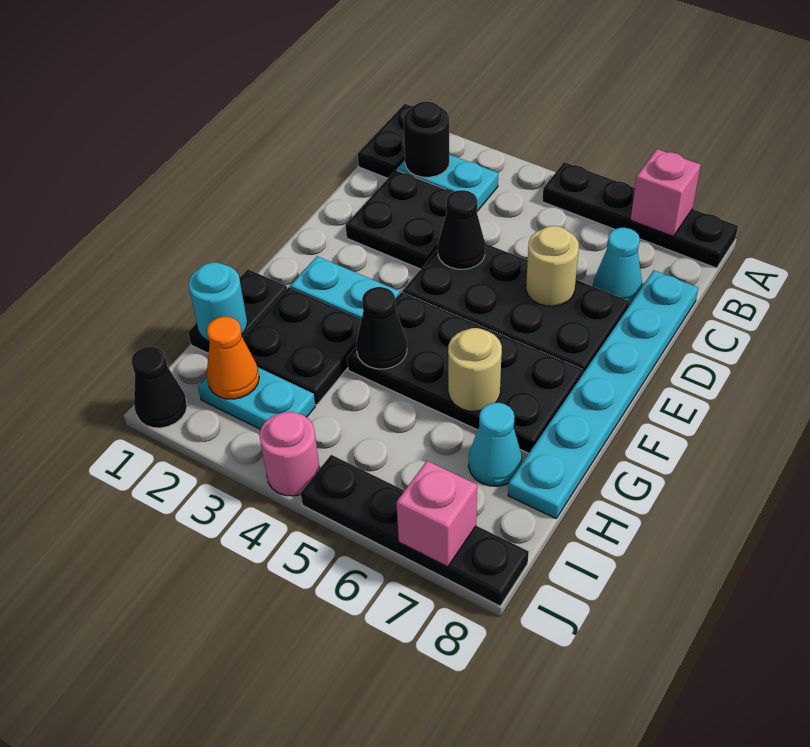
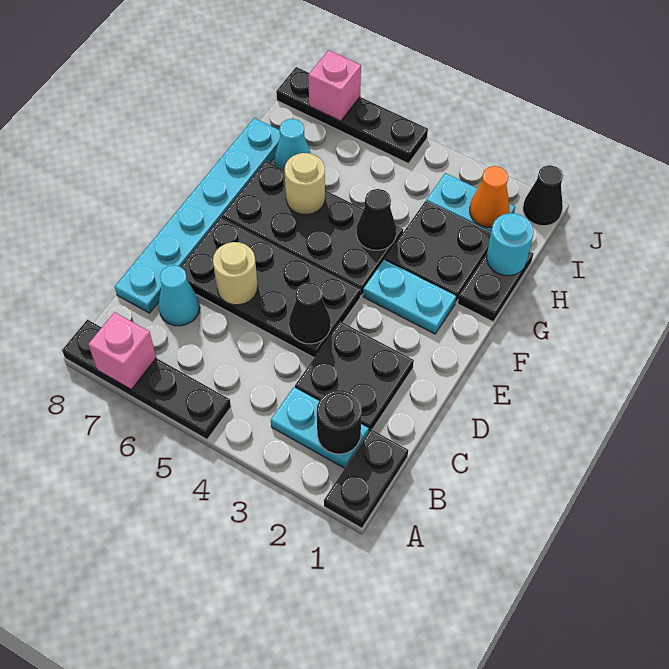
pink 1x1 round brick [259,412,320,496] -> none

